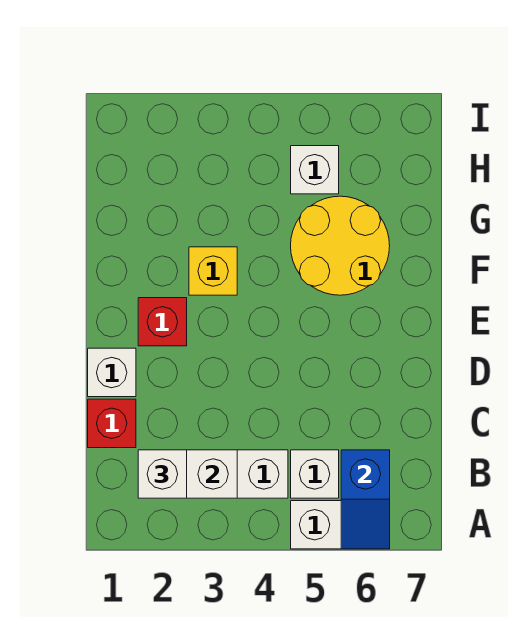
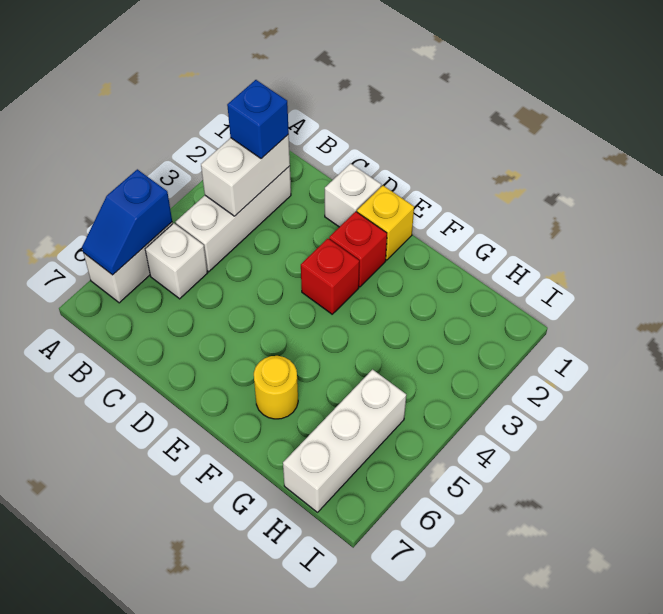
blue 1x2 slope [341,450,390,549] -> blue 1x2 slope turned to [82,169,172,275]
white 1x1 brick [138,450,187,498] -> blue 1x1 brick [227,80,289,159]
red 1x1 brick [88,399,136,448] -> red 1x1 brick moved to [301,239,359,314]
yellow 1x1 brick [189,247,237,295] -> yellow 1x1 brick moved to [357,186,414,260]
yellow 2x2 round brick [291,196,390,295] -> yellow 1x1 round brick [254,356,298,419]
white 1x1 brick [291,146,339,194] -> white 1x3 brick [283,370,406,512]

